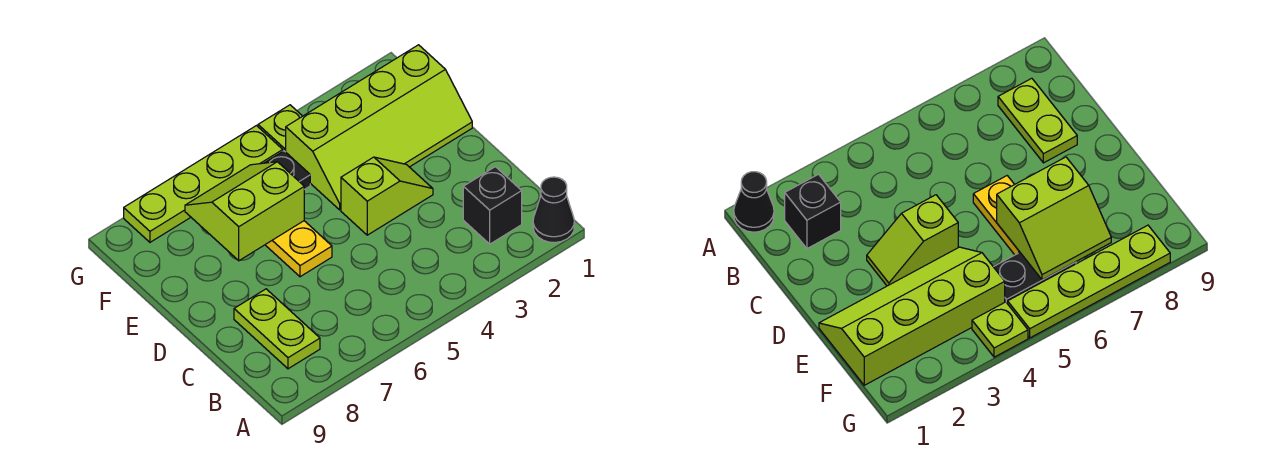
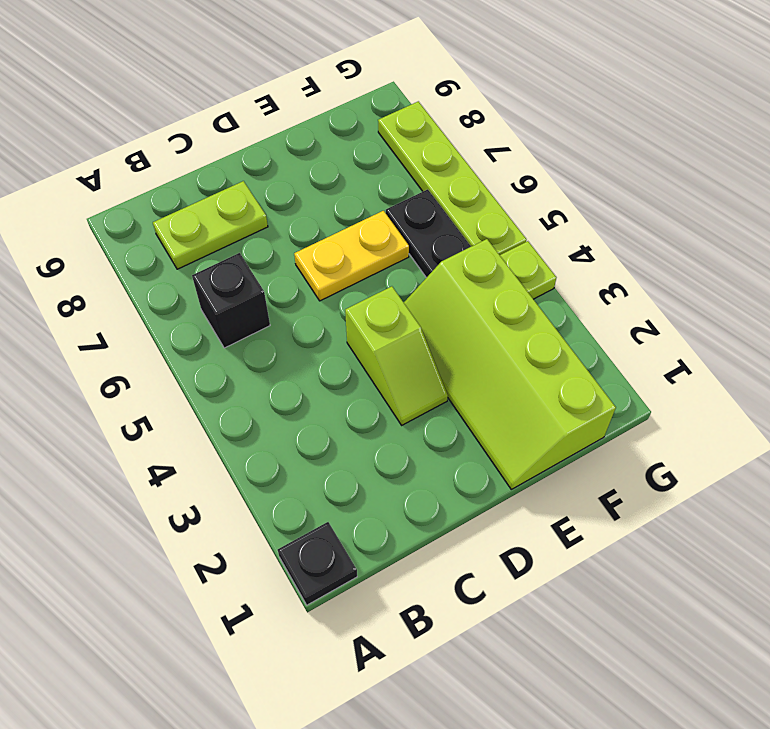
black 1x1 cone [533,177,574,243] -> black 1x1 plate [278,522,357,605]
black 1x1 brick [463,167,522,244] -> black 1x1 brick moved to [192,253,270,348]
lime 2x2 slope [185,162,304,261] -> none

